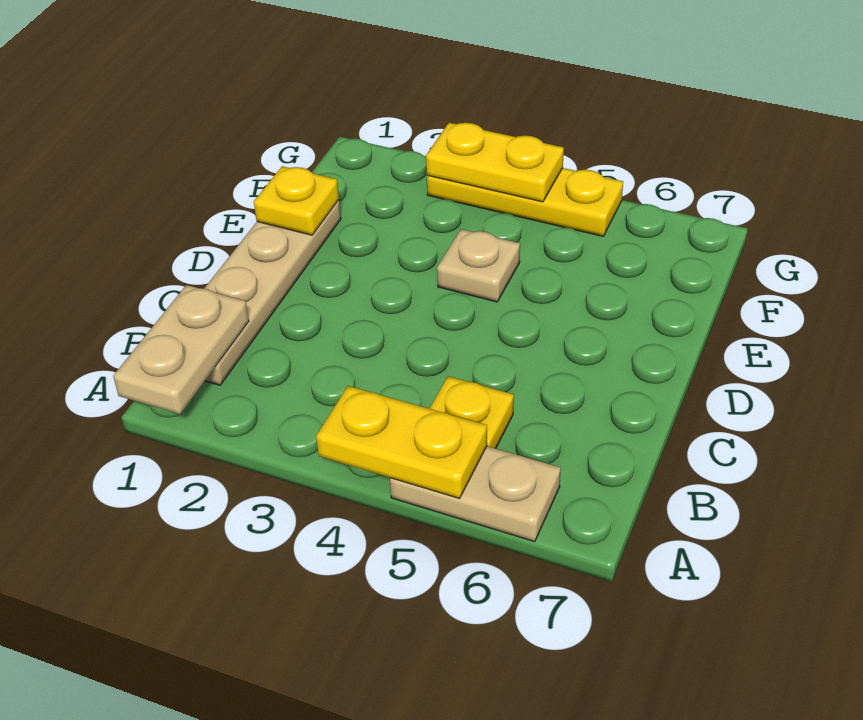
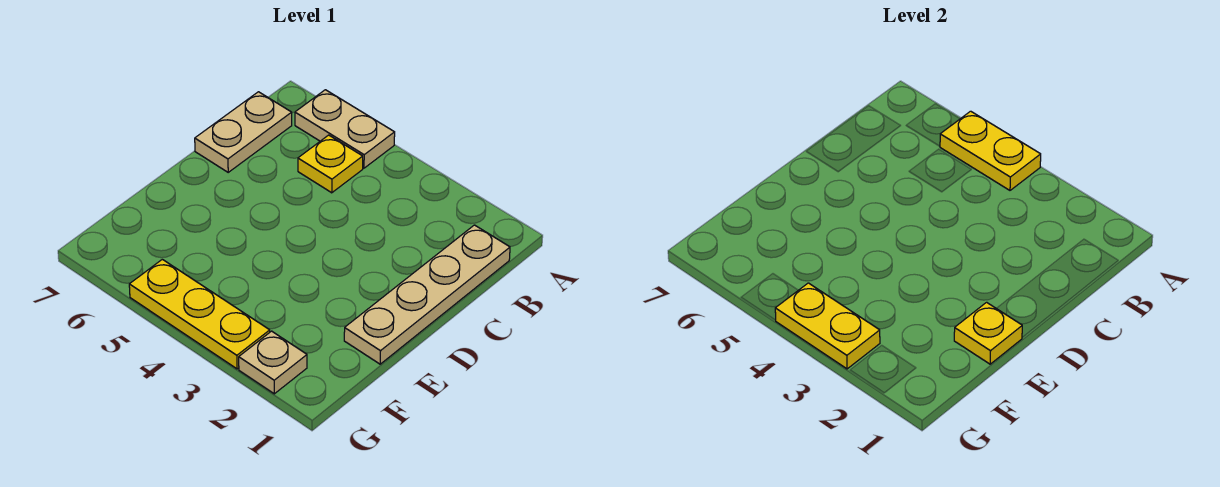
tan 1x2 plate [113,285,249,414] -> tan 1x2 plate moved to [195,92,292,172]
tan 1x1 plate [437,229,520,302] -> tan 1x1 plate moved to [239,331,307,394]

